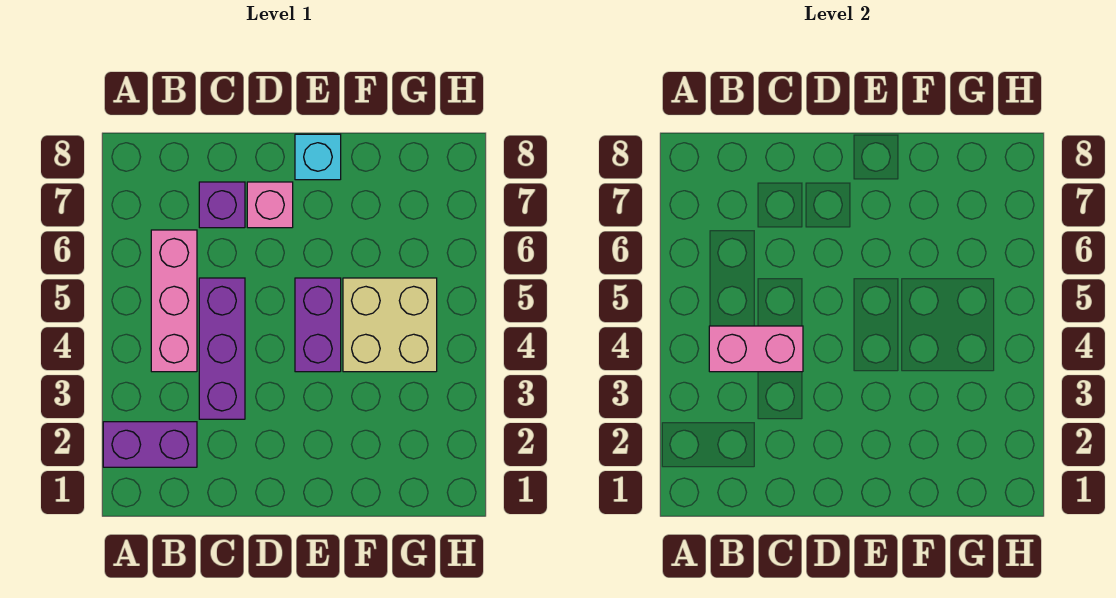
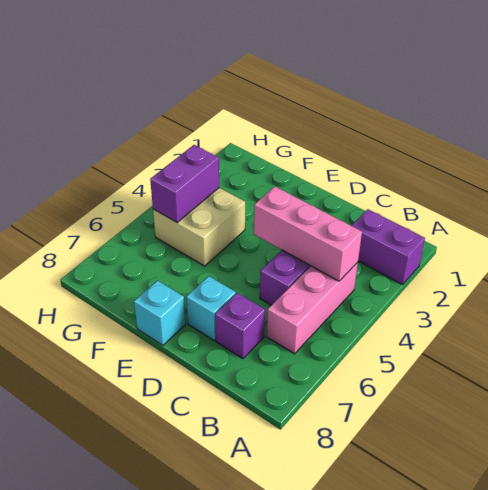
pink 1x2 brick [709,326,803,372] -> pink 1x3 brick [254,187,362,281]
pink 1x1 brick [247,182,293,228] -> cyan 1x1 brick [186,276,236,340]
purple 1x2 brick [295,278,341,372] -> purple 1x2 brick moved to [150,145,219,222]

